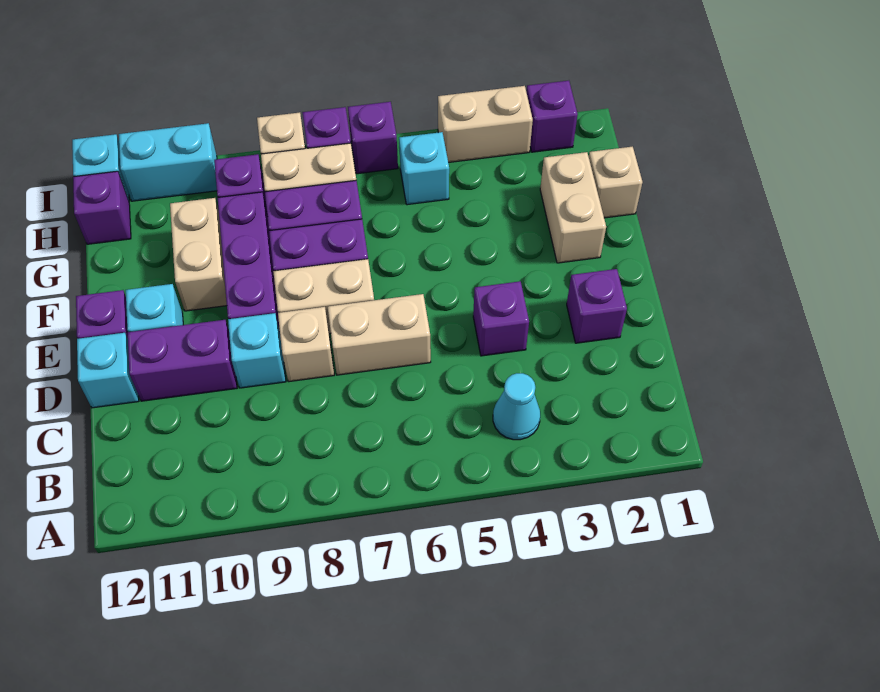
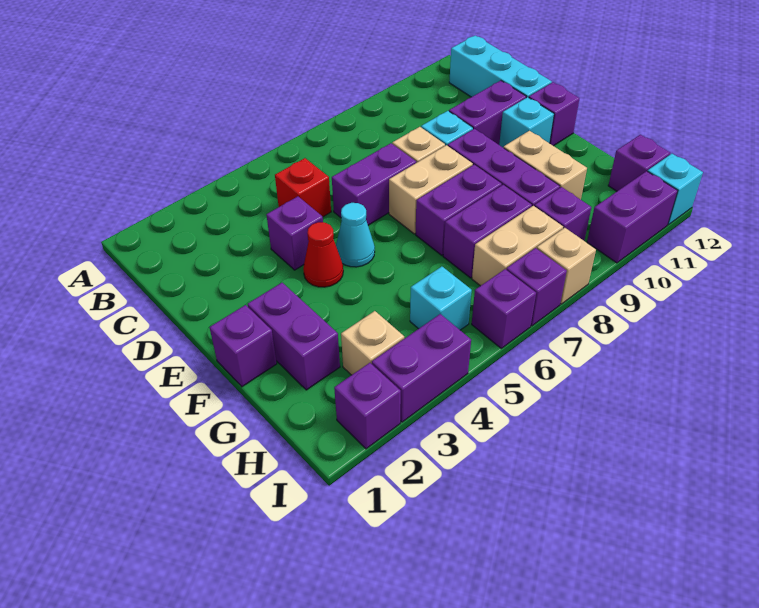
cyan 1x1 cone [493,373,540,440] -> cyan 1x1 cone moved to [336,203,375,267]
none -> red 1x1 brick [275,158,331,217]
purple 1x1 brick [567,269,627,343] -> purple 1x1 brick moved to [209,305,277,387]
tan 1x2 brick [328,294,431,375] -> purple 1x2 brick [332,143,416,225]
cyan 1x1 brick [77,333,139,408] -> cyan 1x3 brick [449,36,552,98]
none -> red 1x1 cone [303,222,343,287]
tan 1x2 brick [540,152,606,263] -> purple 1x2 brick [248,283,340,390]
tan 1x1 brick [589,147,643,218] -> tan 1x1 brick moved to [341,311,404,375]
tan 1x2 brick [438,86,533,163] -> purple 1x2 brick [372,314,471,422]
cyan 1x2 brick [119,123,217,201] -> purple 1x2 brick [587,171,678,263]

